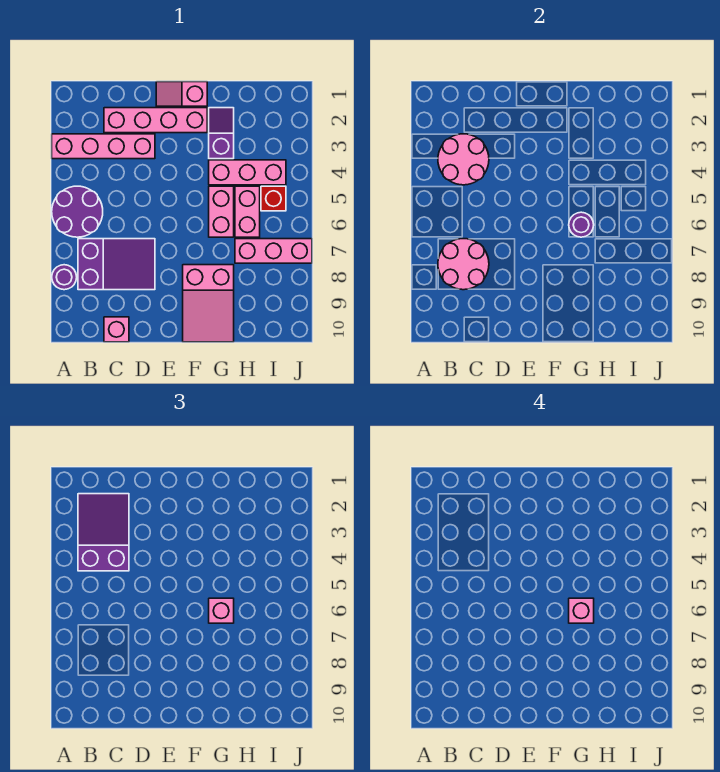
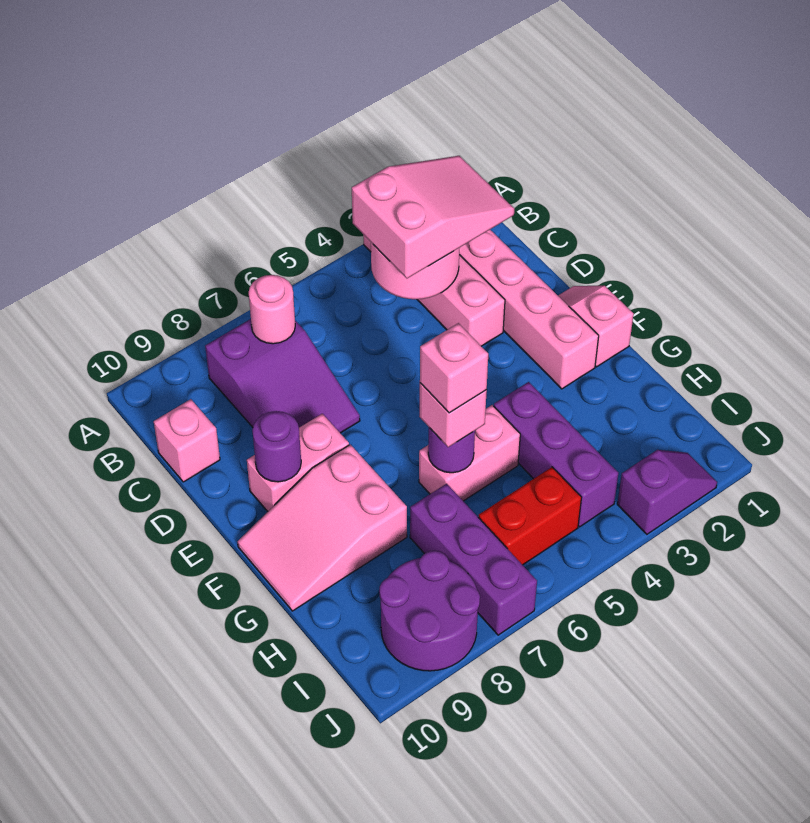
purple 2x2 round brick [52,186,103,237] -> purple 2x2 round brick moved to [379,551,480,671]
purple 1x1 round brick [52,265,77,290] -> purple 1x1 round brick moved to [252,411,301,482]
purple 2x3 slope [78,494,129,571] -> pink 2x3 slope [352,156,514,278]
pink 2x2 round brick [438,239,489,290] -> pink 1x1 round brick [249,275,295,344]
purple 1x2 slope [209,108,234,159] -> purple 1x2 slope moved to [617,450,717,534]
pink 1x3 brick [209,160,286,185] -> purple 1x3 brick [494,382,618,527]
pink 1x2 brick [235,186,260,237] -> pink 1x2 brick moved to [247,414,349,511]
pink 1x3 brick [235,239,312,263] -> purple 1x3 brick [410,484,537,635]
red 1x1 brick [261,186,286,211] -> red 1x2 brick [478,467,582,565]

